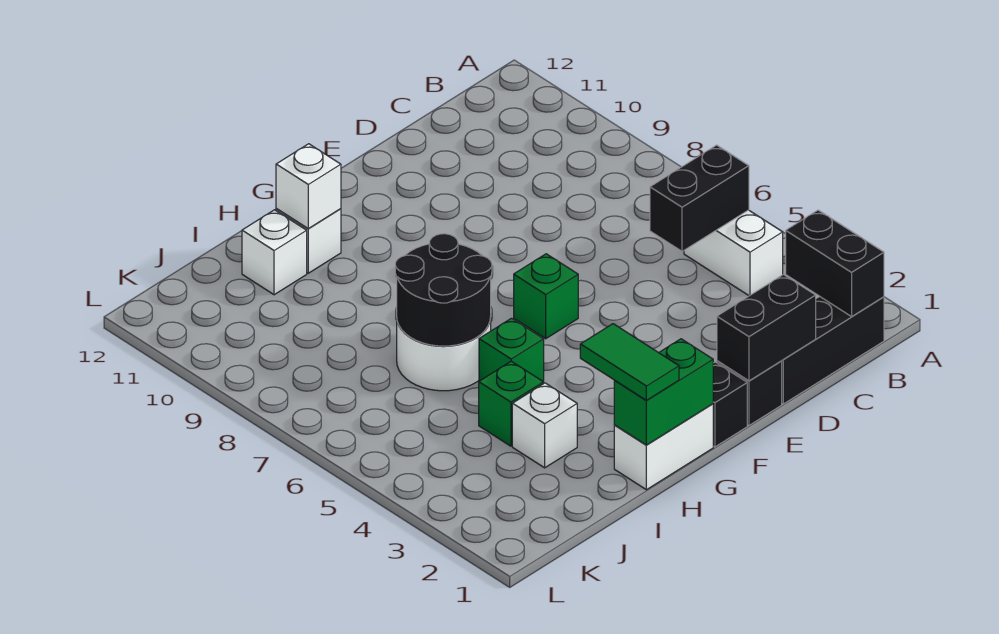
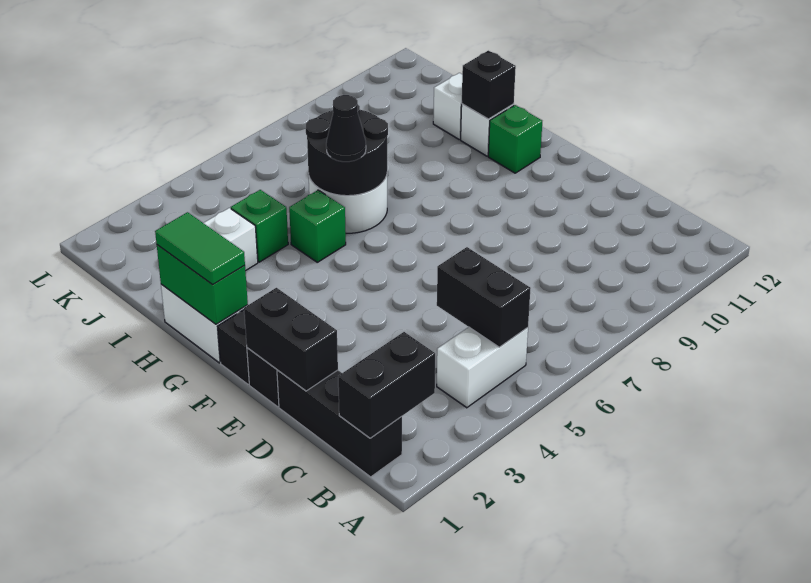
green 1x1 brick [514,254,578,339] -> green 1x1 brick moved to [488,105,542,173]
green 1x2 tile [580,324,679,401] -> green 1x2 tile turned to [155,212,245,285]
none -> black 1x1 cone [326,95,366,162]
white 1x1 brick [276,144,341,229] -> black 1x1 brick [462,51,516,119]

